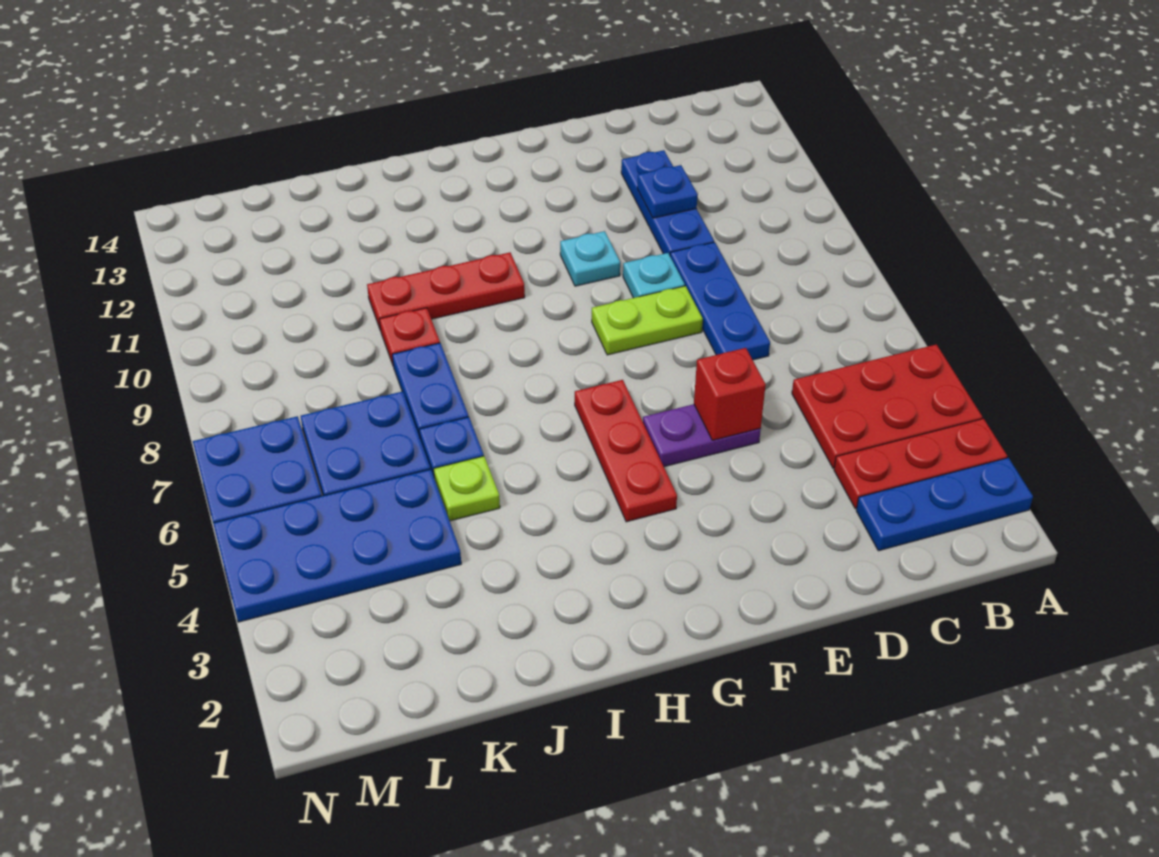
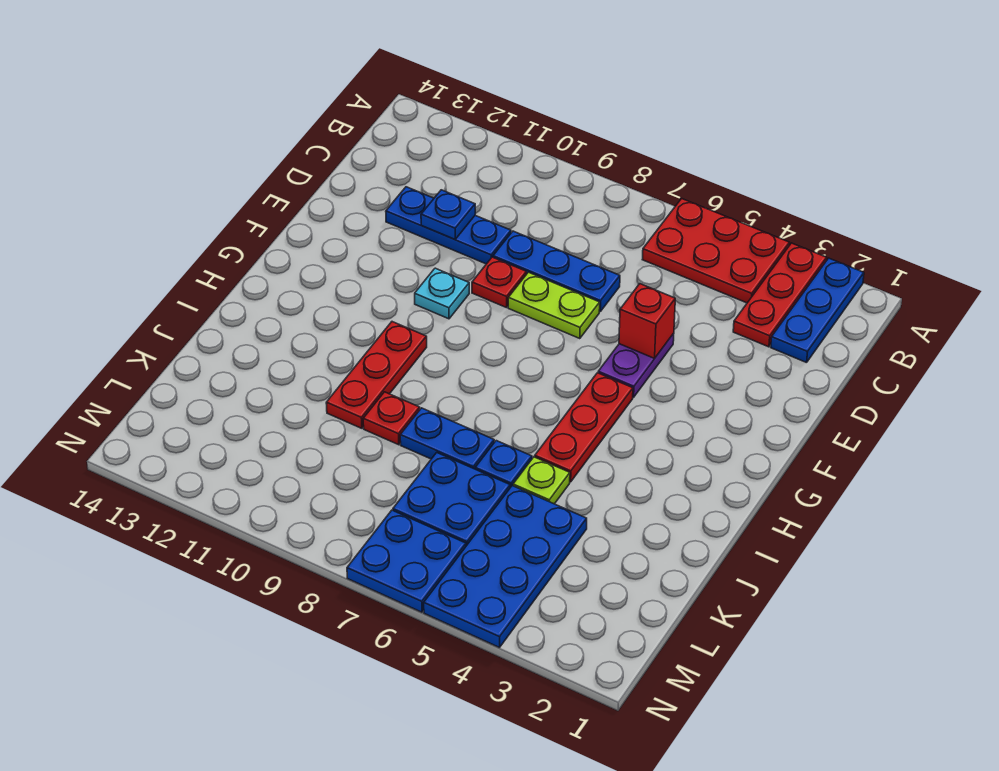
red 2x3 plate [792,344,982,468] -> red 2x3 plate turned to [642,199,789,303]
lime 1x2 plate [592,286,703,355] -> lime 1x2 plate turned to [508,272,600,339]
cyan 1x1 plate [623,253,685,298] -> red 1x1 plate [472,257,527,308]
red 1x3 plate [575,380,677,522] -> red 1x3 plate turned to [535,373,633,482]

